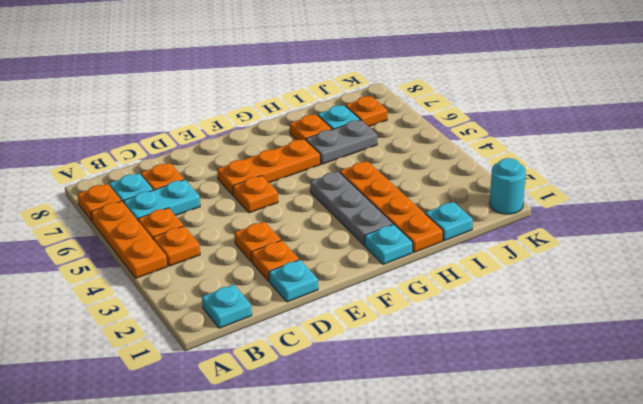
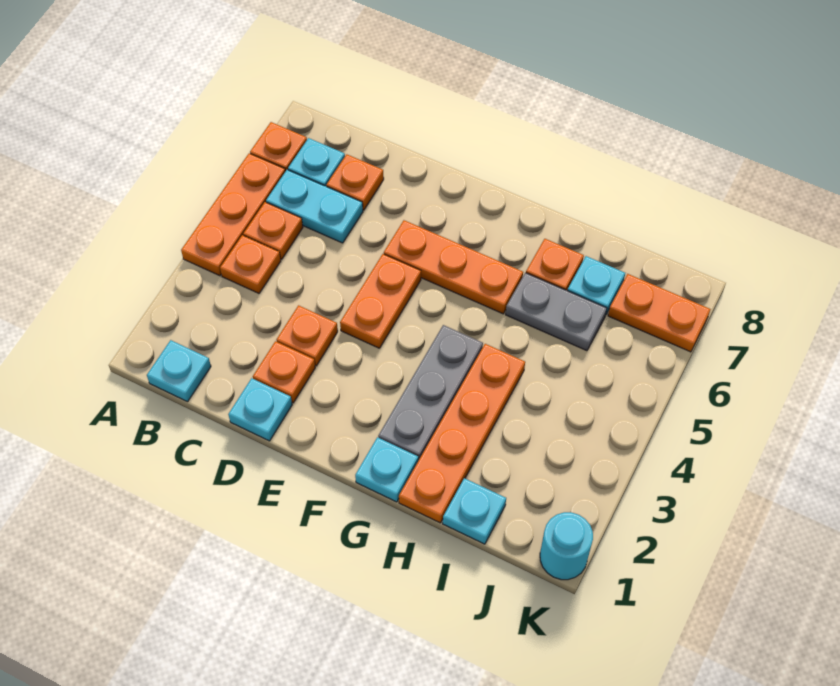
orange 1x1 plate [233,176,278,213] -> orange 1x2 plate [340,254,421,348]
orange 1x1 plate [345,96,387,127] -> orange 1x2 plate [608,274,710,352]

